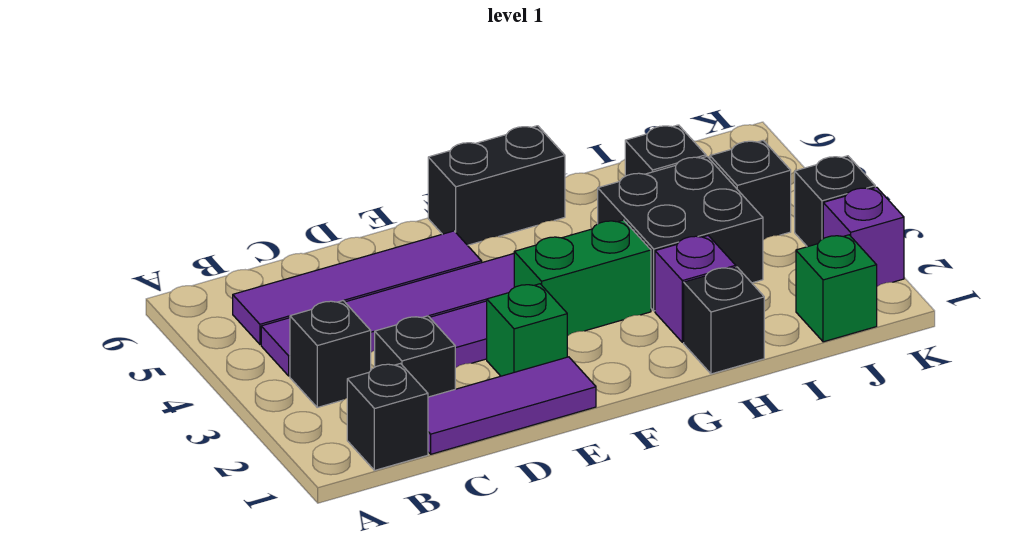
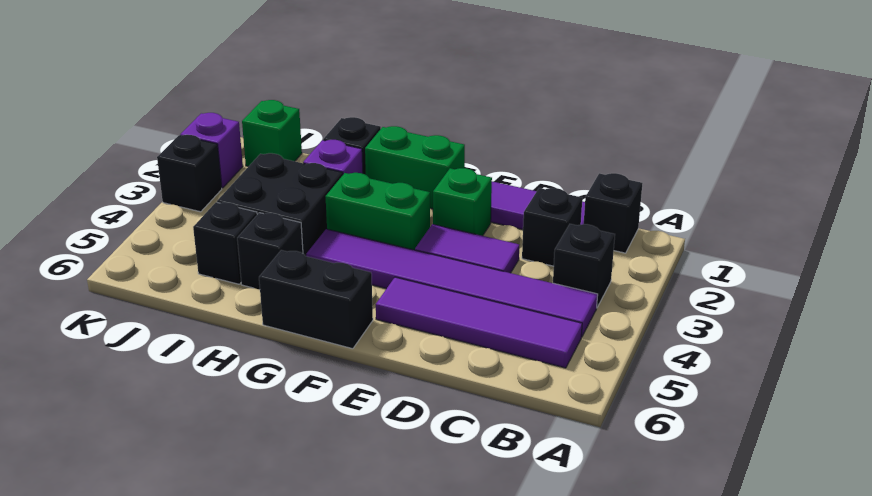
none -> green 1x2 brick [365,126,465,209]
black 1x1 brick [710,141,791,240] -> black 1x1 brick moved to [237,213,303,290]

